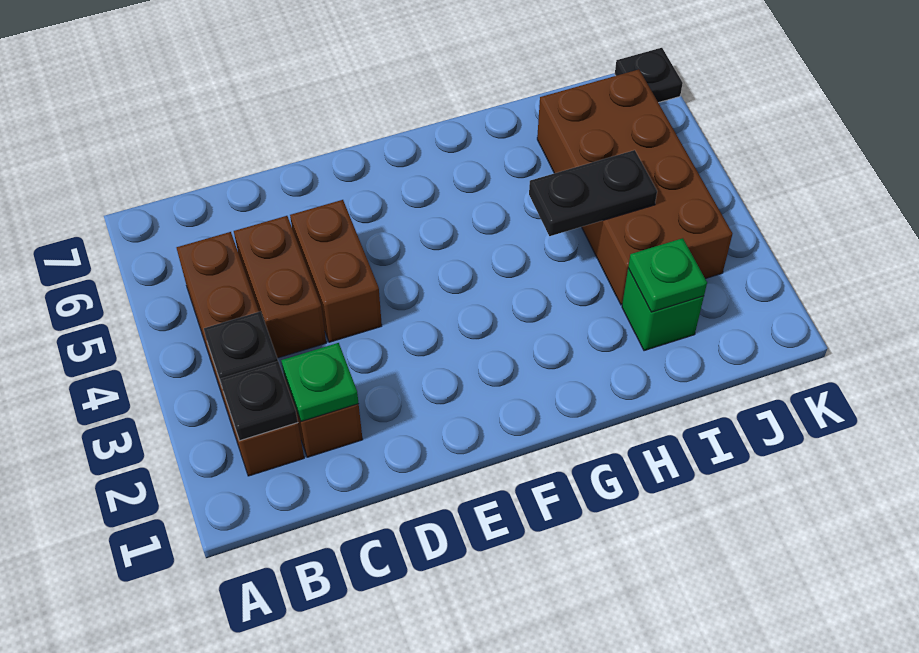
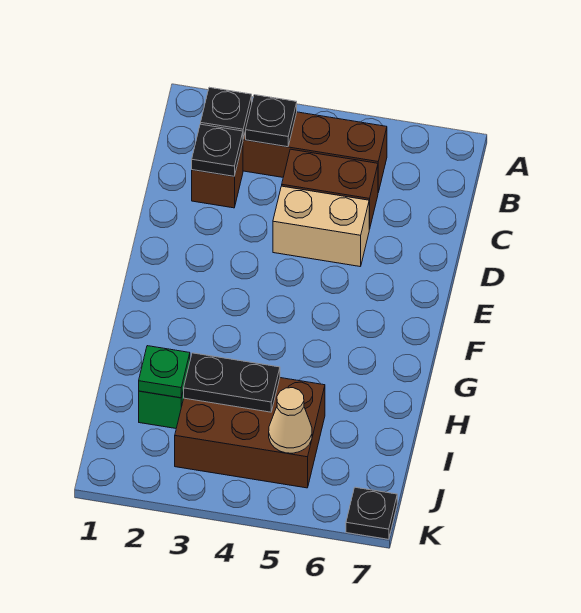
green 1x1 plate [281,343,359,421] -> black 1x1 plate [192,124,243,176]
brown 1x2 brick [290,200,382,342] -> tan 1x2 brick [273,186,369,267]
black 1x2 plate [529,150,657,236] -> black 1x2 plate turned to [184,353,280,412]
brown 2x4 brick [537,69,732,305] -> brown 2x3 brick [175,378,325,488]
none -> tan 1x1 cone [269,388,312,453]

